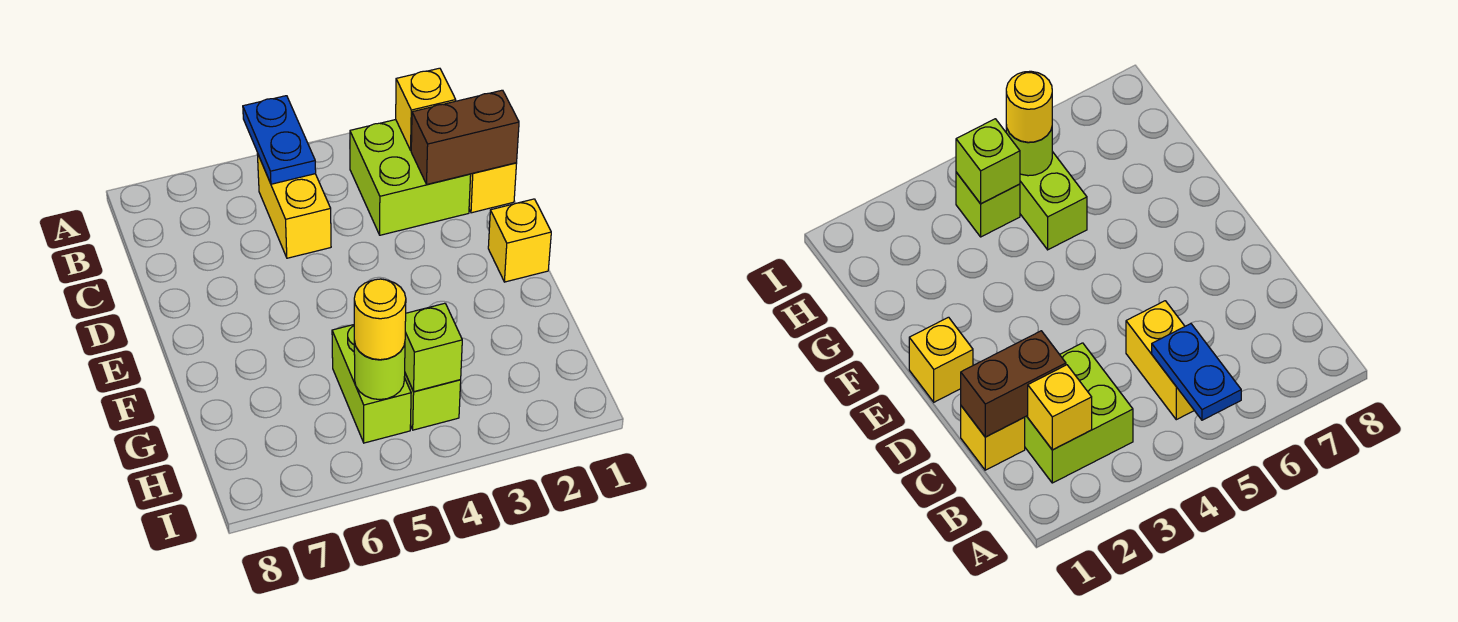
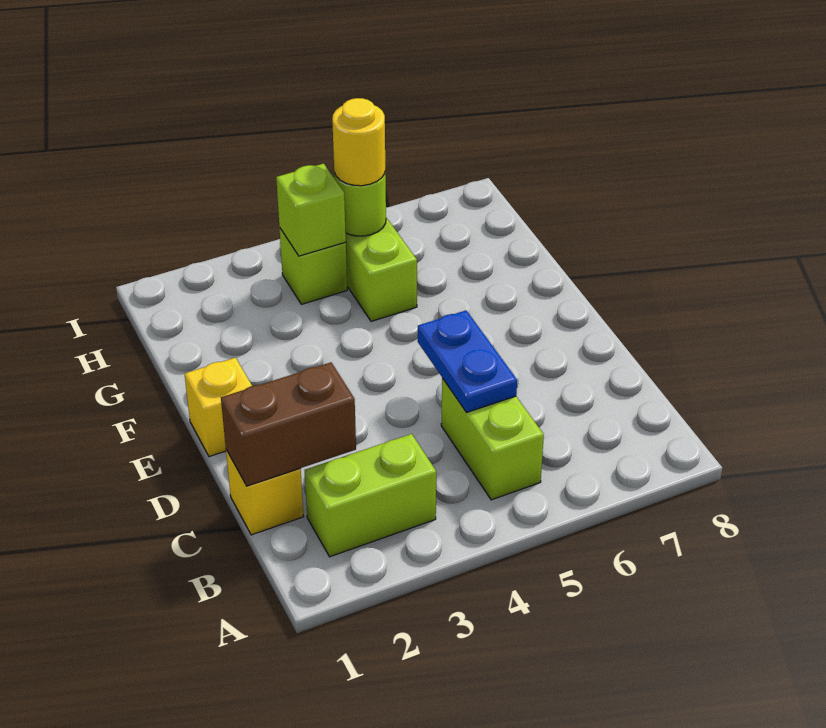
blue 1x2 plate [243,96,316,184] -> blue 1x2 plate moved to [418,310,517,412]
lime 2x2 brick [350,120,471,235] -> lime 1x2 brick [305,434,436,557]
yellow 1x1 brick [396,68,456,150] -> none
yellow 1x2 brick [257,153,331,258] -> lime 1x2 brick [441,378,544,500]

